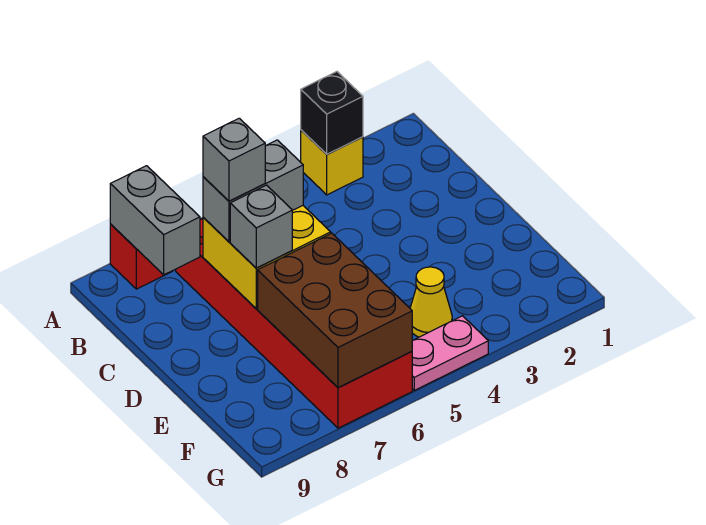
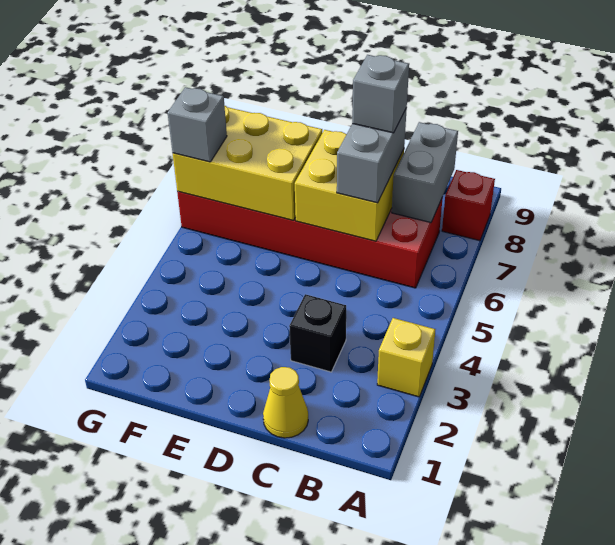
black 1x1 brick [301,72,363,154] -> black 1x1 brick moved to [289,294,346,372]
grey 1x2 brick [110,166,200,275] -> grey 1x2 brick turned to [392,122,458,223]
grey 1x1 brick [230,185,292,268] -> grey 1x1 brick moved to [168,87,227,162]
brown 2x3 brick [258,233,412,388] -> yellow 2x3 brick [173,105,322,220]
yellow 1x1 cone [410,267,452,337] -> yellow 1x1 cone moved to [263,367,308,438]
pink 1x2 plate [412,316,488,390] -> none

